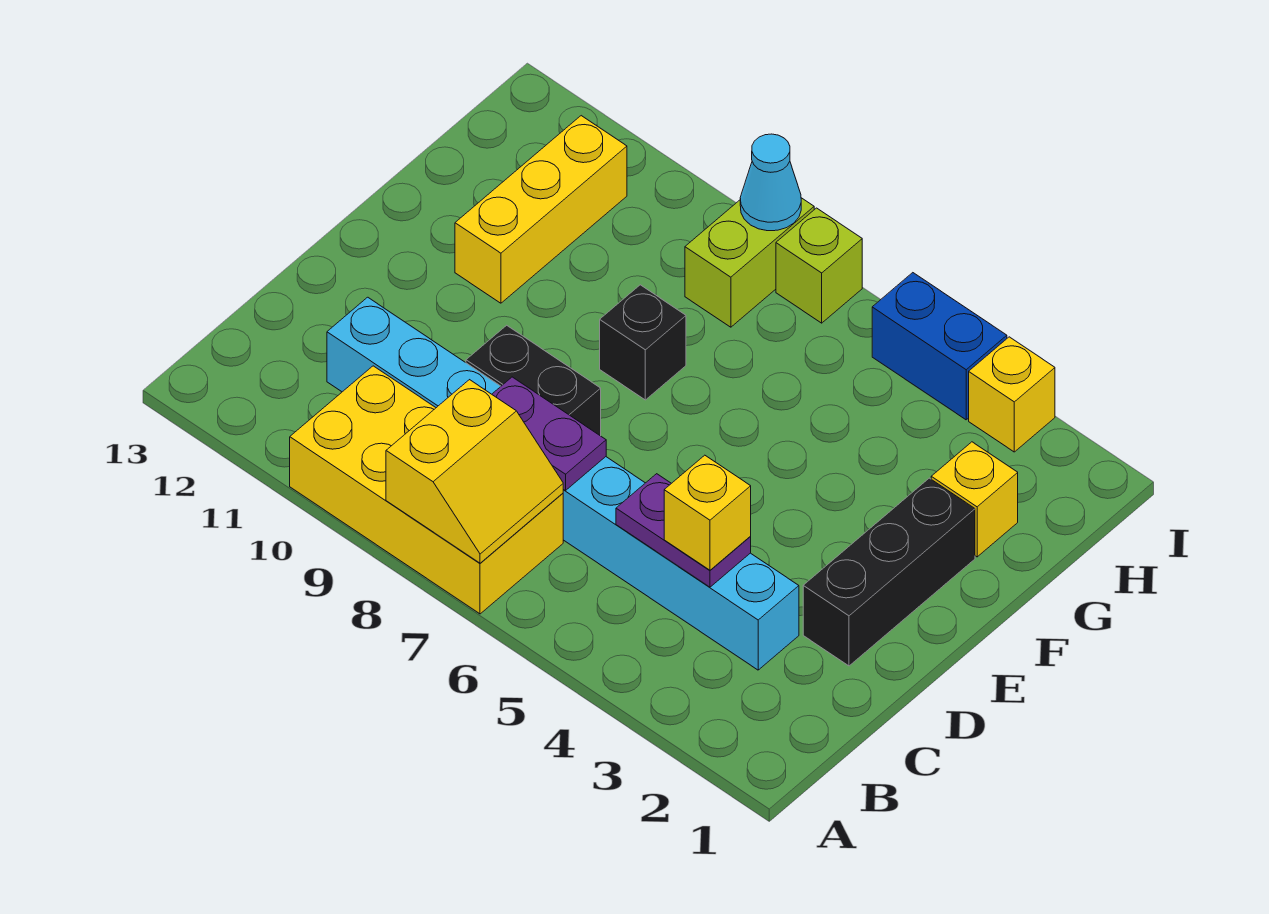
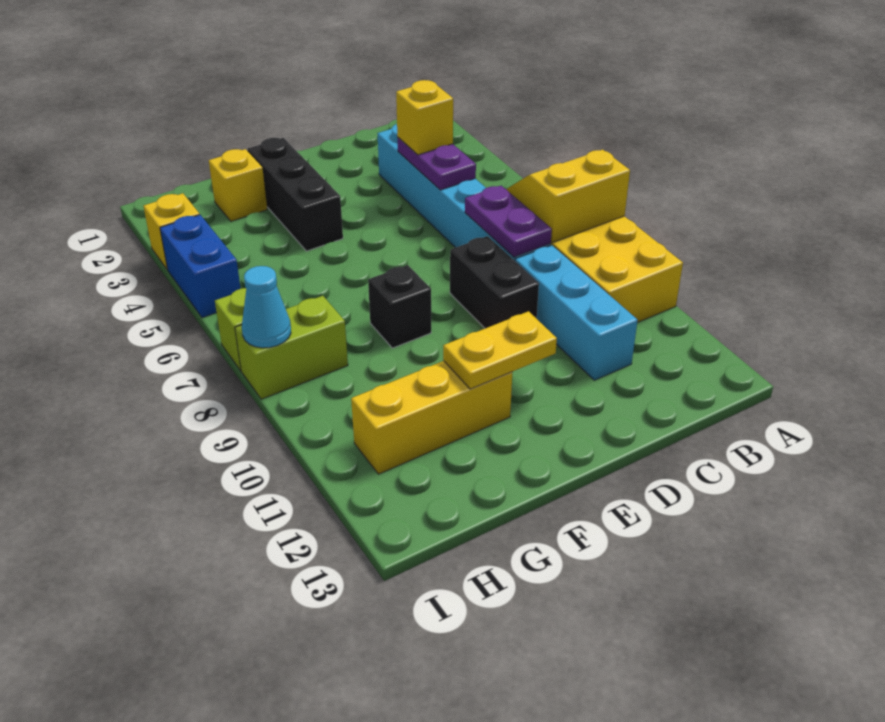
black 1x3 brick [803,478,975,666] -> black 1x3 brick turned to [248,138,343,251]
none -> yellow 1x2 plate [443,311,557,389]

